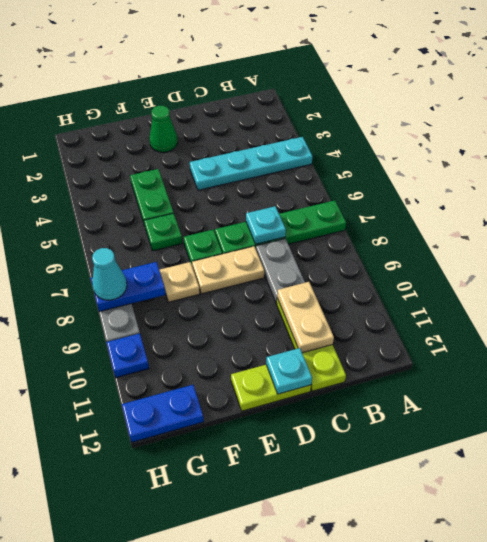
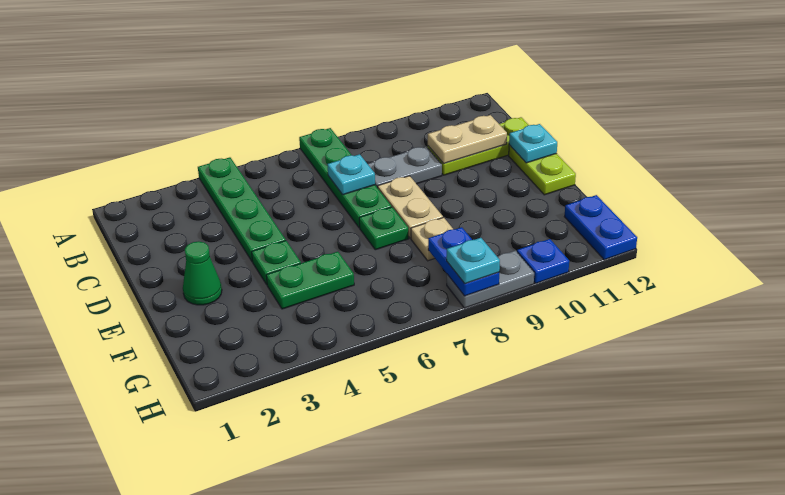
cyan 1x4 plate [190,137,313,190] -> green 1x4 plate [198,157,286,262]
green 1x1 plate [144,213,182,251] -> green 1x1 plate moved to [252,241,301,285]
cyan 1x1 cone [92,248,127,300] -> cyan 1x1 plate [447,238,500,284]

